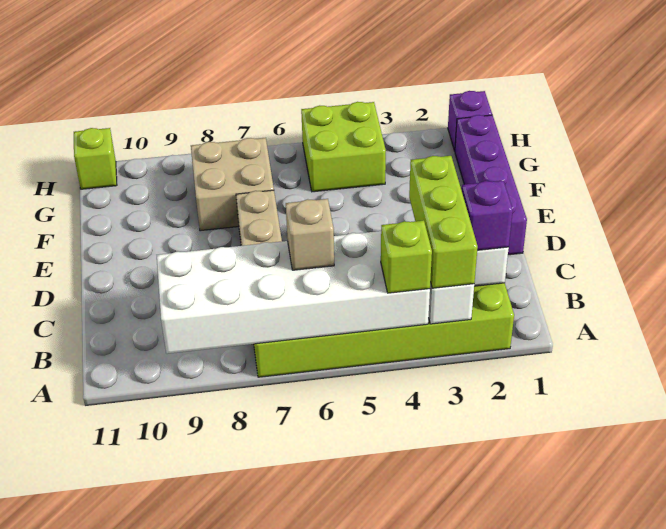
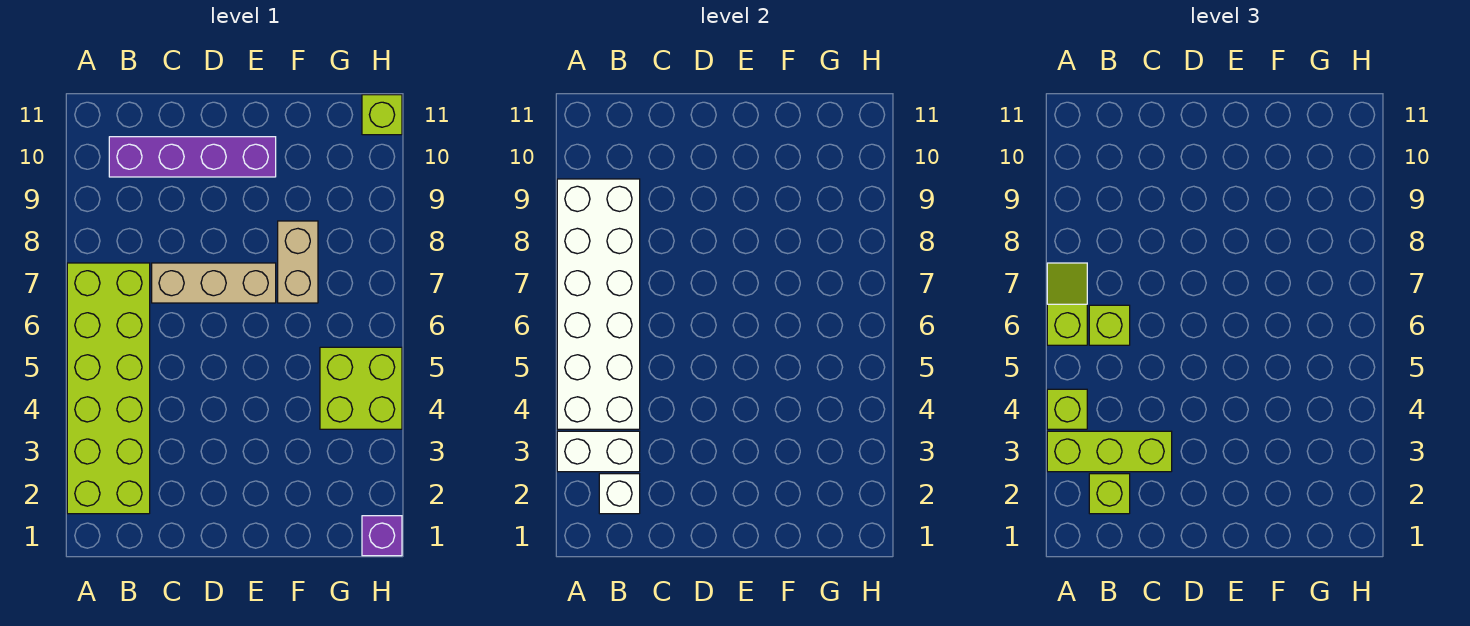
none -> lime 1x2 slope [1047,263,1087,345]
purple 1x1 brick [462,181,513,250] -> lime 1x1 brick [1089,474,1130,514]
tan 1x1 brick [286,199,334,270] -> lime 1x1 brick [1089,305,1130,345]
purple 1x4 brick [455,115,527,255] -> purple 1x4 brick moved to [109,137,276,177]
tan 2x2 brick [191,138,274,231] -> tan 1x2 brick [278,221,318,303]

